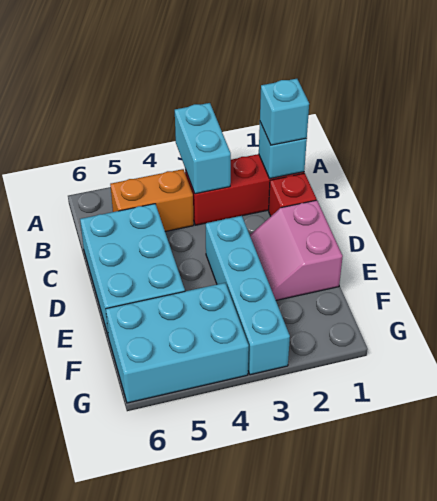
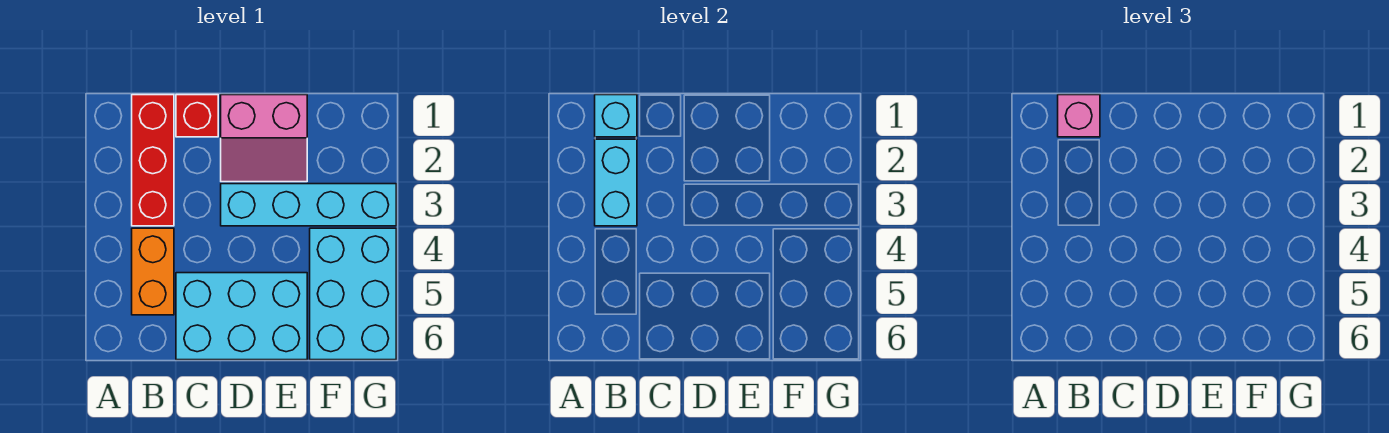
cyan 1x2 brick [175,103,231,194] -> cyan 1x2 brick turned to [595,139,637,226]
cyan 1x1 brick [260,79,309,145] -> pink 1x1 brick [1058,95,1100,137]

